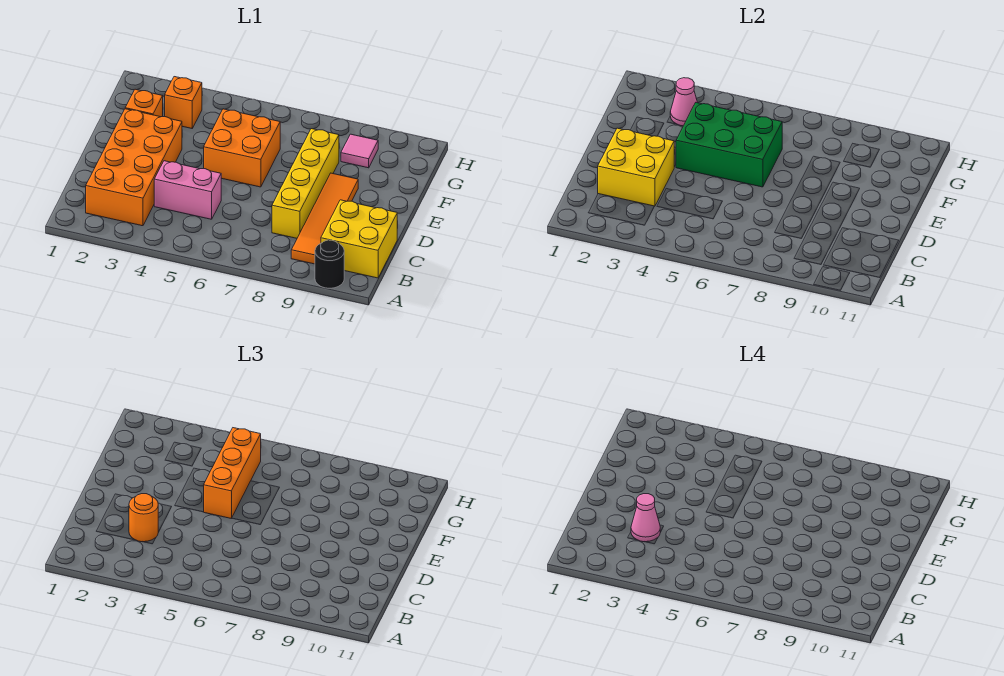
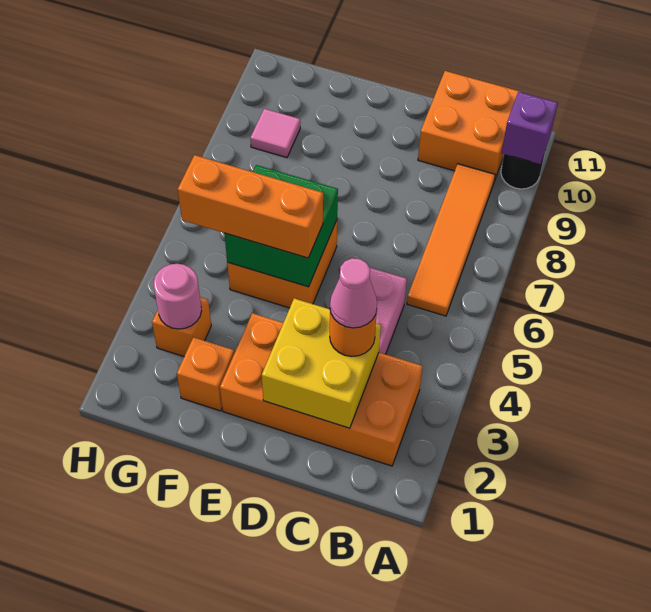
none -> purple 1x1 brick [502,92,558,164]
orange 1x4 tile [291,173,358,264] -> orange 1x4 tile turned to [407,164,495,316]
yellow 2x2 brick [321,200,397,278] -> orange 2x2 brick [418,71,521,181]
yellow 1x4 brick [272,129,339,238] -> none
green 2x3 brick [676,103,782,187] -> green 2x2 brick [224,165,338,287]
pink 1x1 cone [670,78,698,126] -> pink 1x1 round brick [154,264,202,329]

